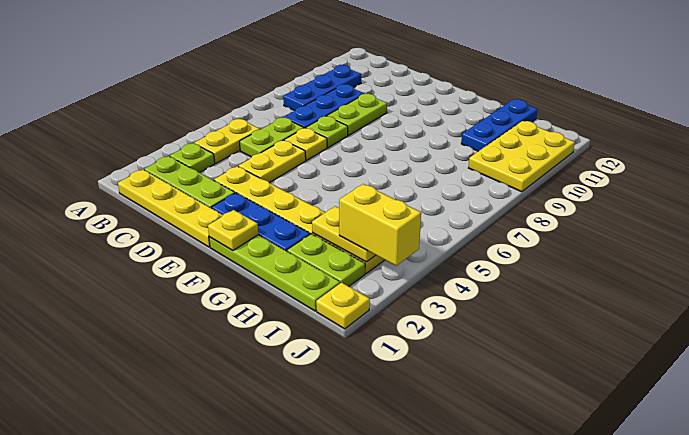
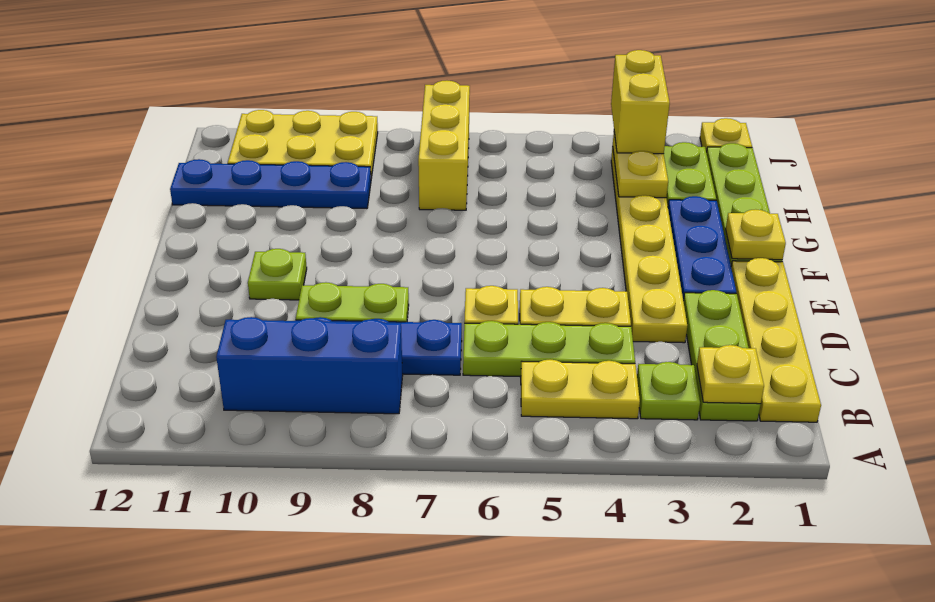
none -> yellow 1x1 plate [697,345,764,404]
blue 1x3 plate [283,65,361,111] -> blue 1x3 brick [216,317,403,414]
lime 1x2 plate [240,118,304,157] -> lime 1x3 plate [463,321,635,377]
lime 1x1 plate [306,116,348,148] -> lime 1x1 plate moved to [248,249,307,300]
none -> yellow 1x3 brick [418,81,470,210]
blue 1x3 plate [461,99,538,151] -> blue 1x4 plate [170,159,371,209]

